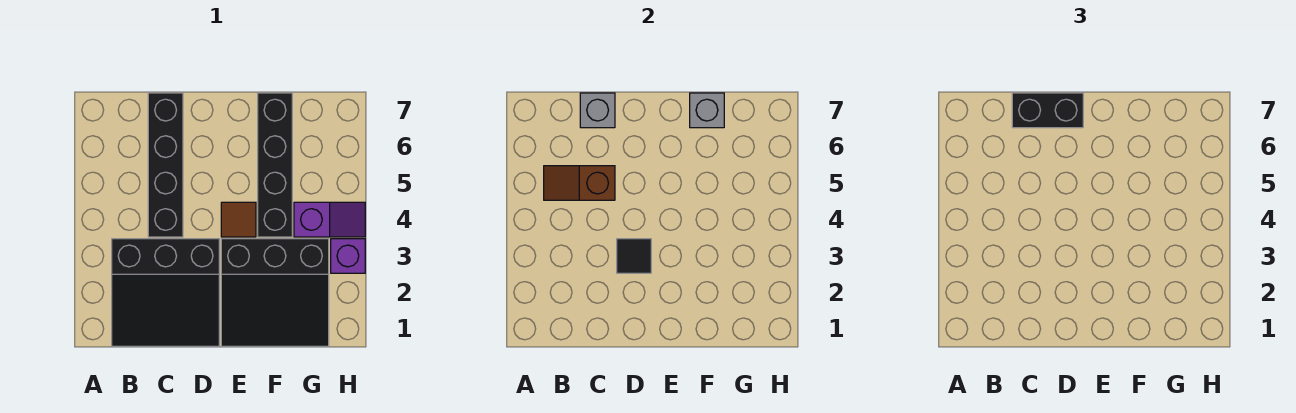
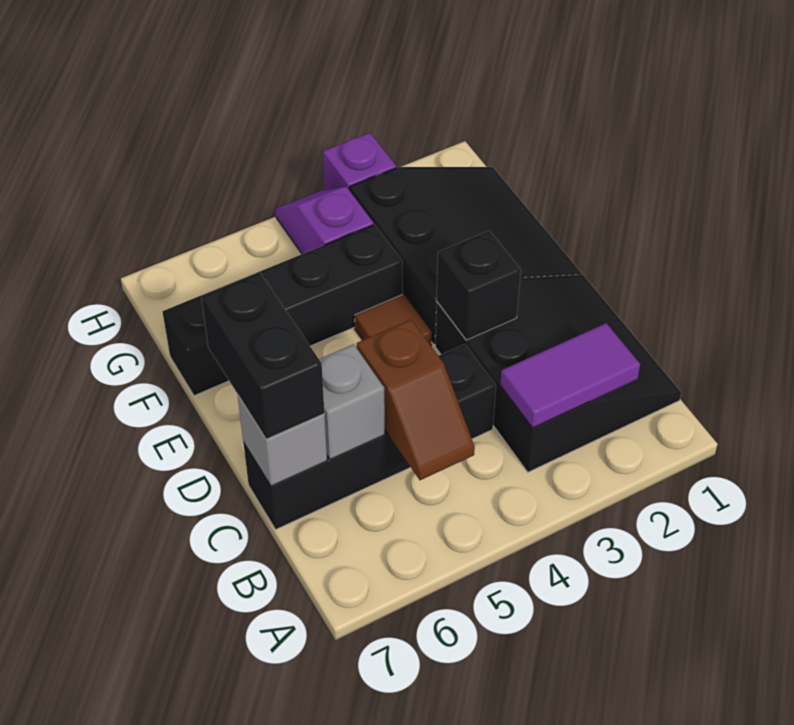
none -> purple 1x2 tile [500,323,640,428]
black 1x1 tile [617,239,651,273] -> black 1x1 brick [436,231,521,340]
grey 1x1 brick [690,93,724,128] -> grey 1x1 brick moved to [319,344,385,459]

